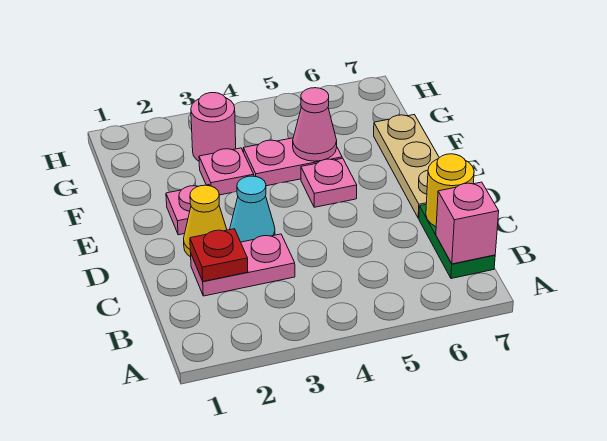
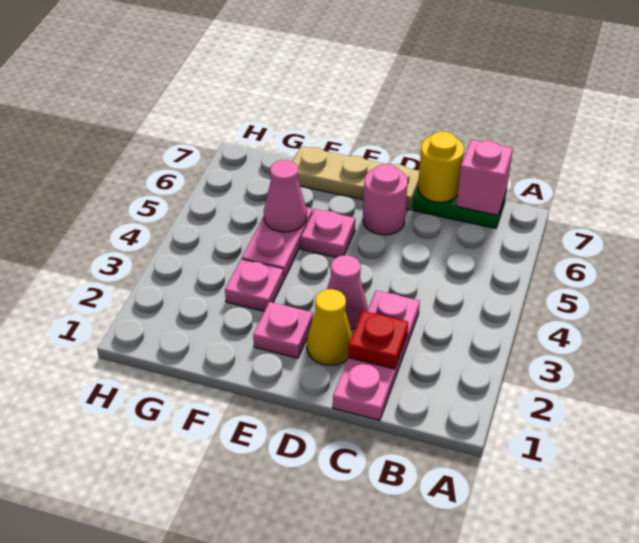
pink 1x2 plate [191,234,295,296] -> pink 1x3 plate [333,290,420,420]
cyan 1x1 cone [230,176,275,242] -> pink 1x1 cone [327,255,368,329]
pink 1x1 round brick [191,93,236,161] -> pink 1x1 round brick moved to [363,164,408,235]

